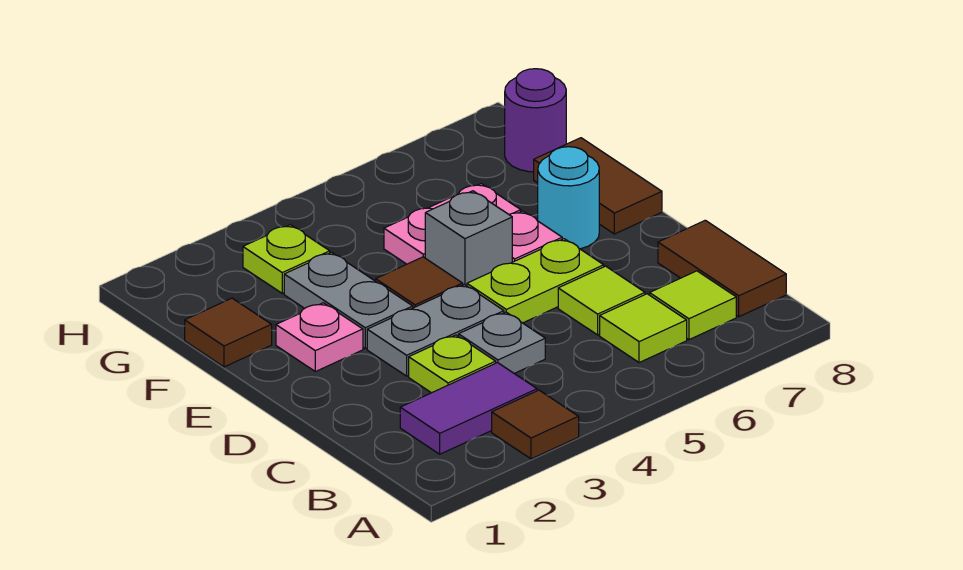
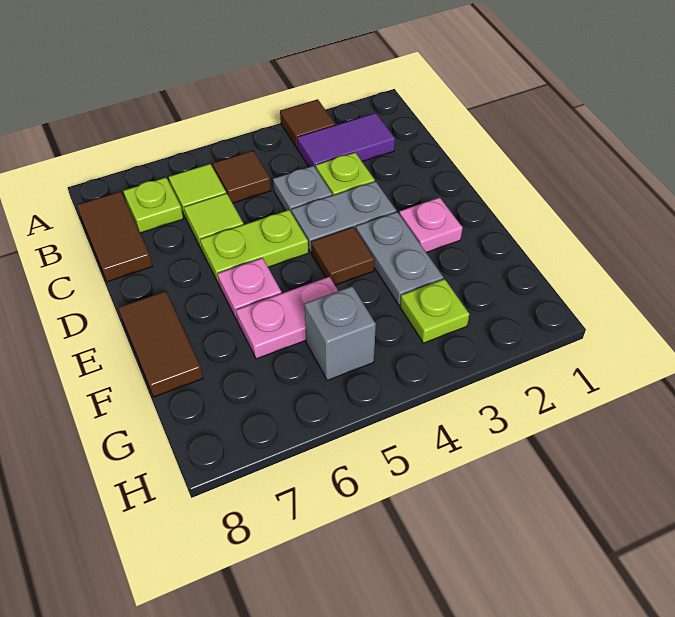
lime 1x1 tile [650,271,736,340] -> lime 1x1 plate [124,178,183,233]
grey 1x1 brick [425,191,512,286] -> grey 1x1 brick moved to [304,286,376,380]
cyan 1x1 round brick [538,147,599,249] -> none
brown 1x1 tile [185,298,272,367] -> brown 1x1 tile moved to [213,151,271,203]
purple 1x1 round brick [505,69,566,172] -> none

